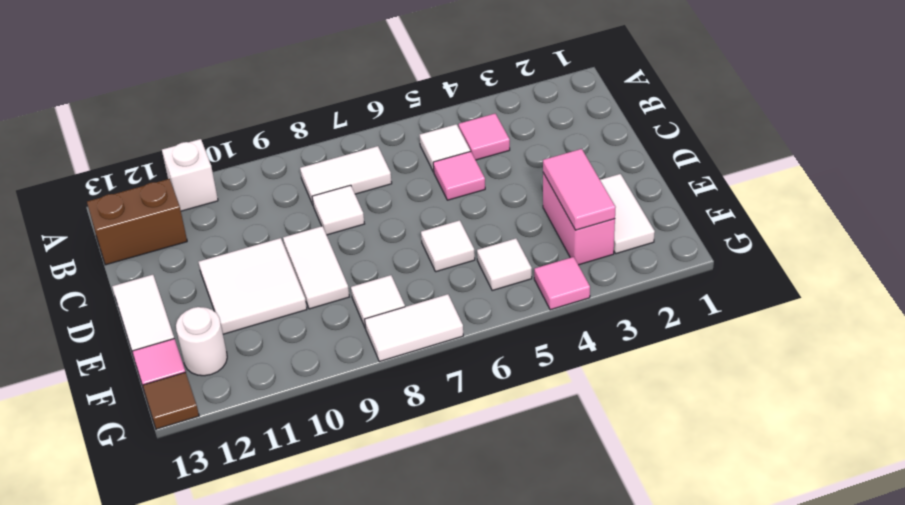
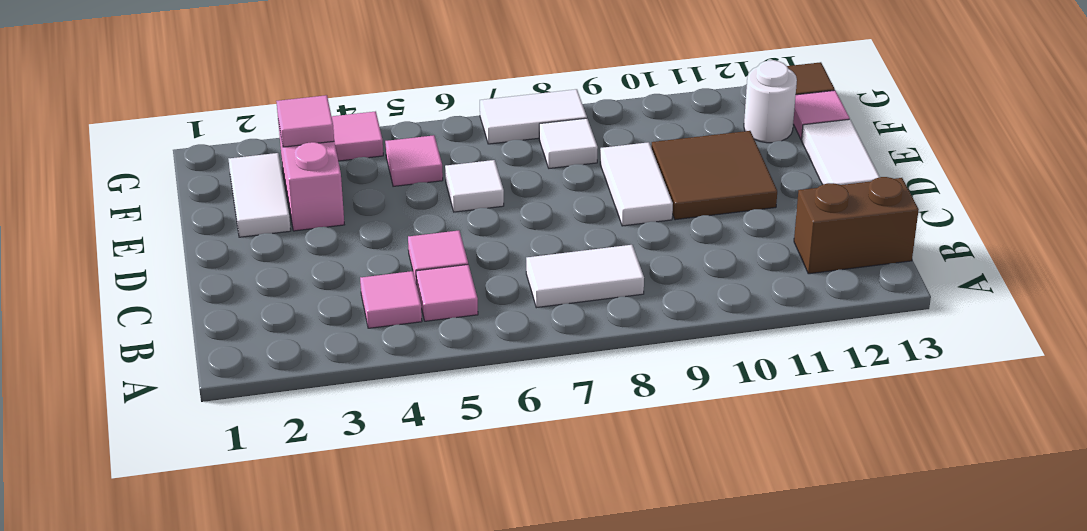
white 1x1 brick [162,139,218,211] -> none
white 1x1 tile [420,124,470,172] -> pink 1x1 tile [416,264,478,321]
white 1x1 tile [312,185,364,235] -> none
white 2x2 tile [199,238,307,334] -> brown 2x2 tile [651,131,777,220]
pink 1x2 tile [543,149,616,230] -> pink 1x1 tile [276,95,334,147]
white 1x1 tile [477,238,532,291] -> pink 1x1 tile [385,135,443,186]

